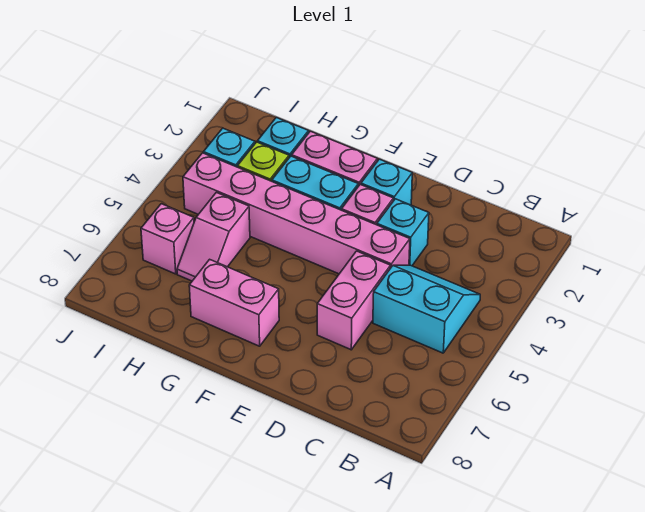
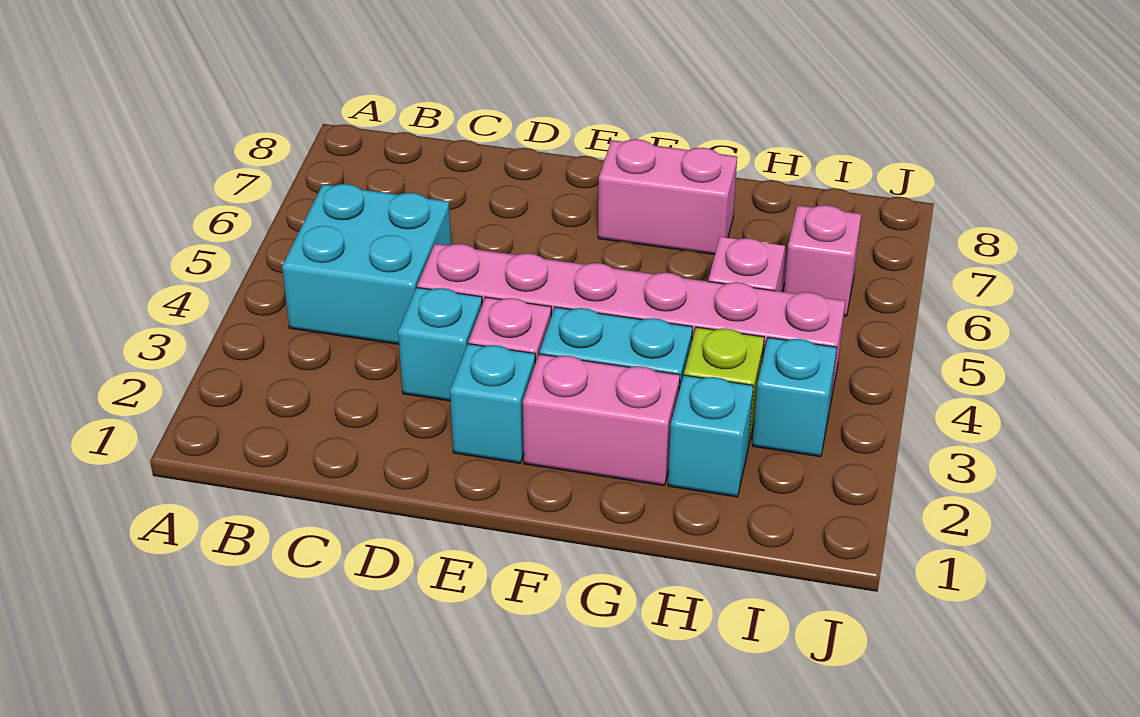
cyan 2x2 slope [373,265,480,353] -> cyan 2x2 brick [282,184,451,344]
pink 1x2 brick [317,251,390,350] -> none

